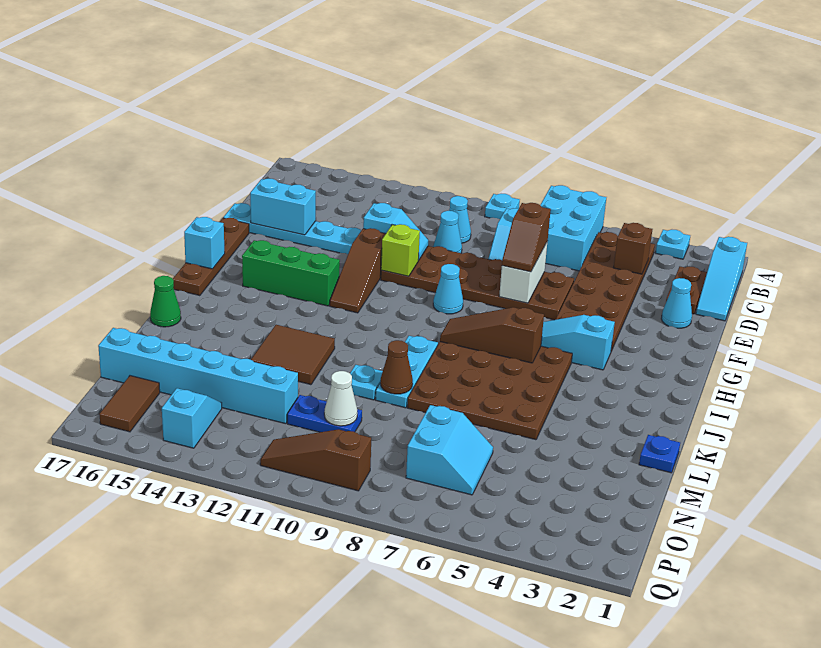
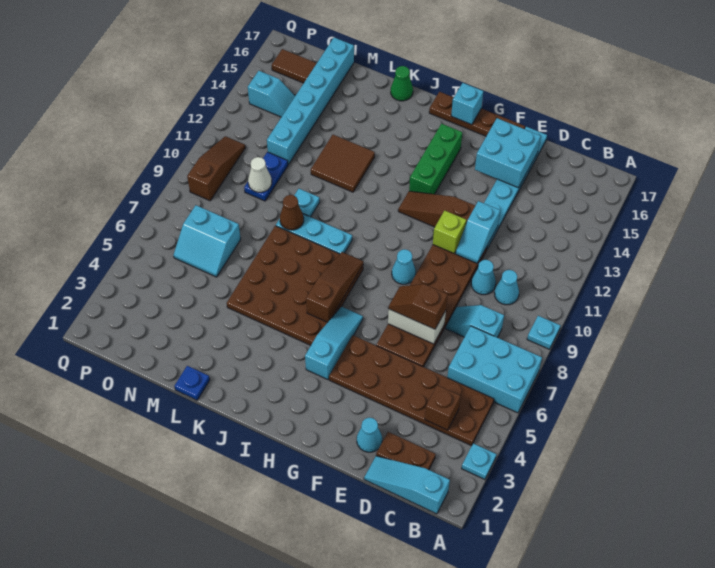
cyan 1x2 brick [250,179,316,235] -> cyan 2x2 brick [475,118,541,188]

